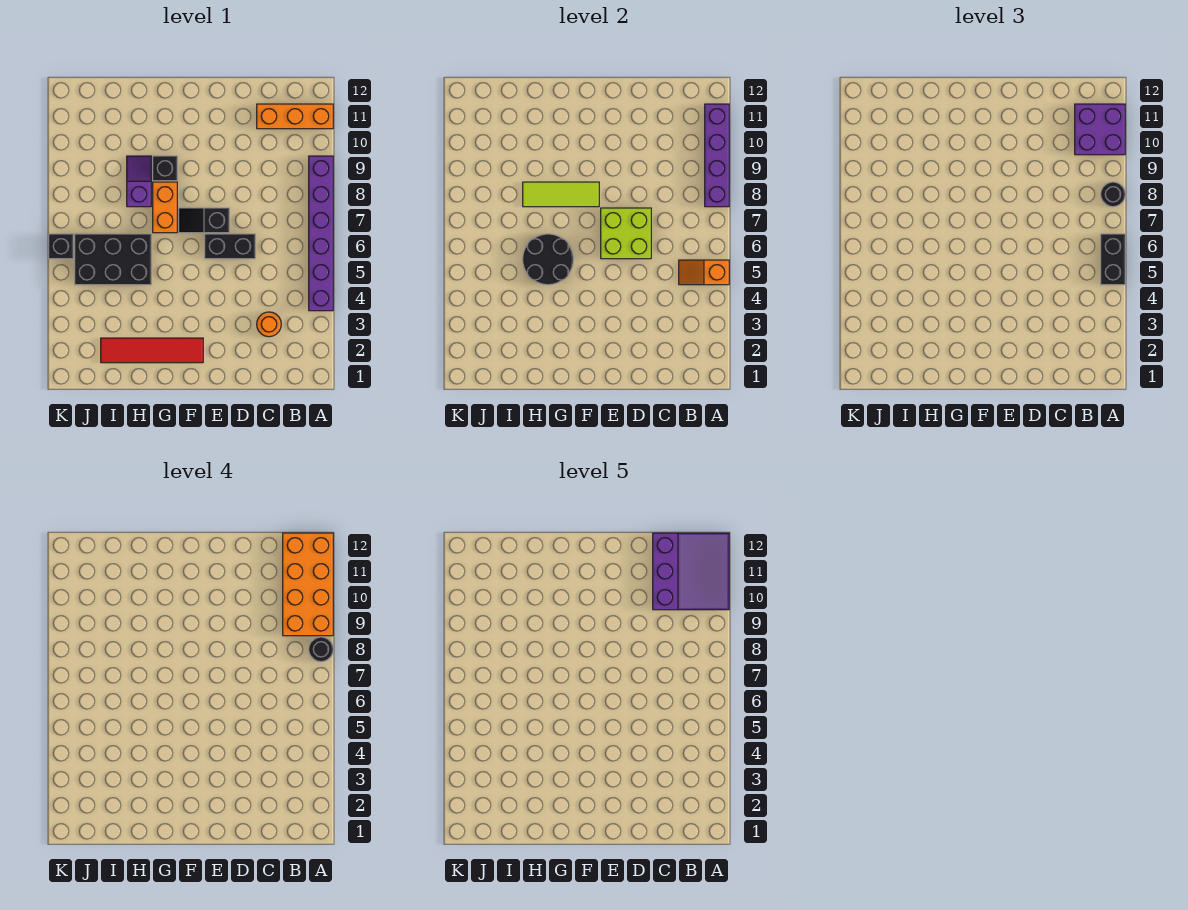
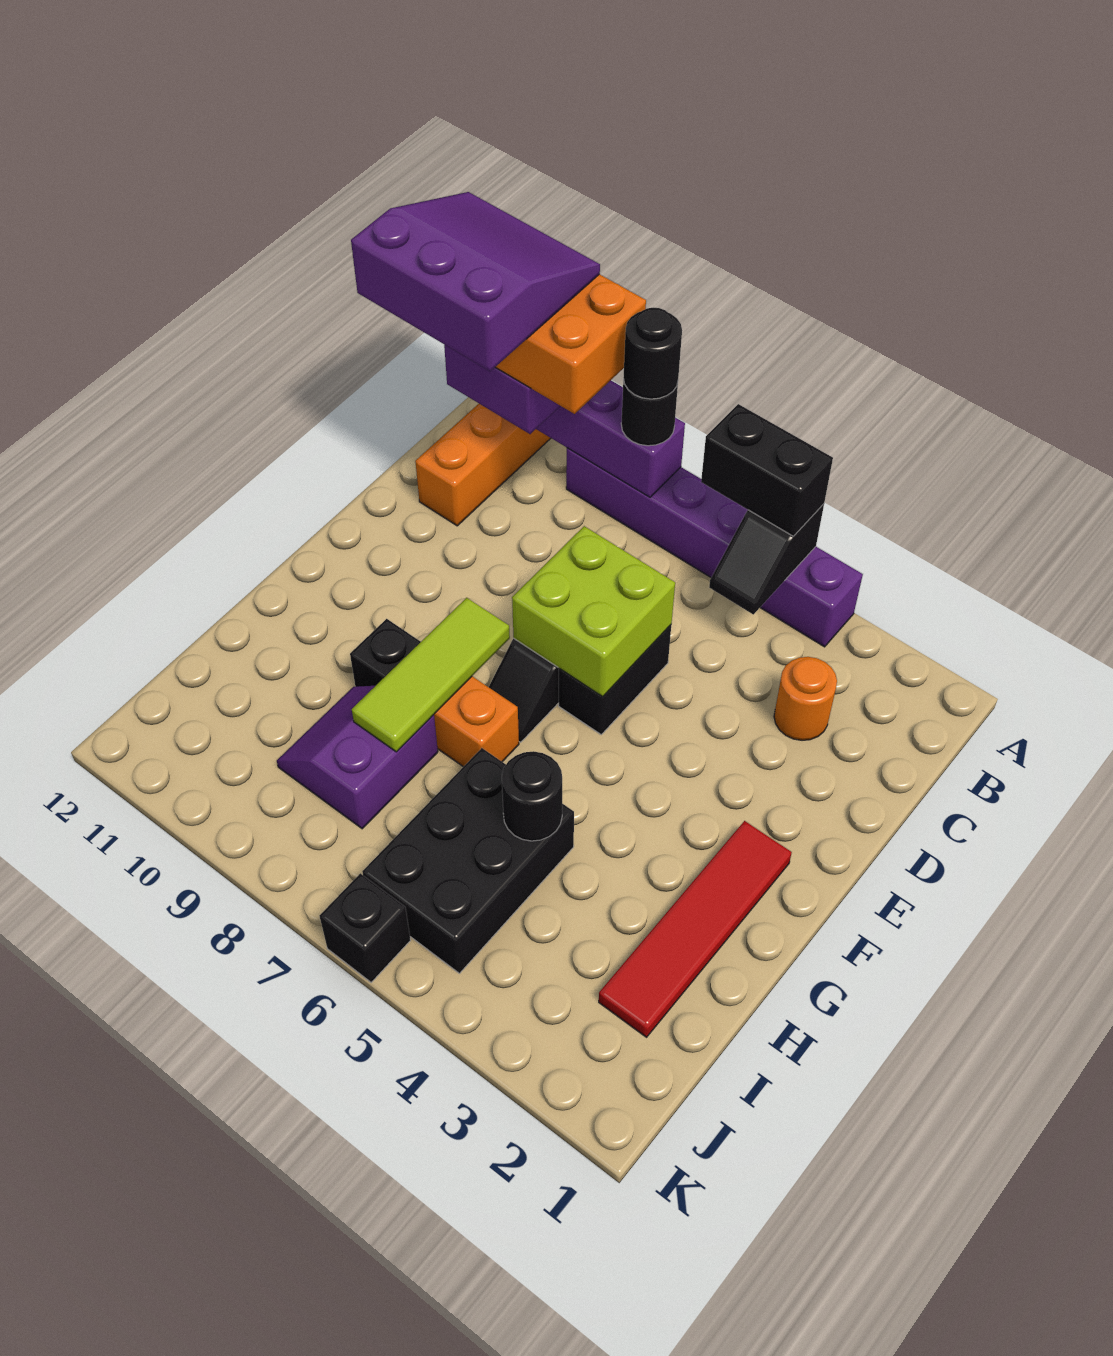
orange 1x2 slope [679,260,729,285] -> black 1x2 slope [709,504,824,614]
black 2x2 round brick [523,234,573,285] -> black 1x1 round brick [502,751,562,841]
purple 1x2 slope [127,156,151,207] -> purple 2x2 slope [277,686,438,829]

